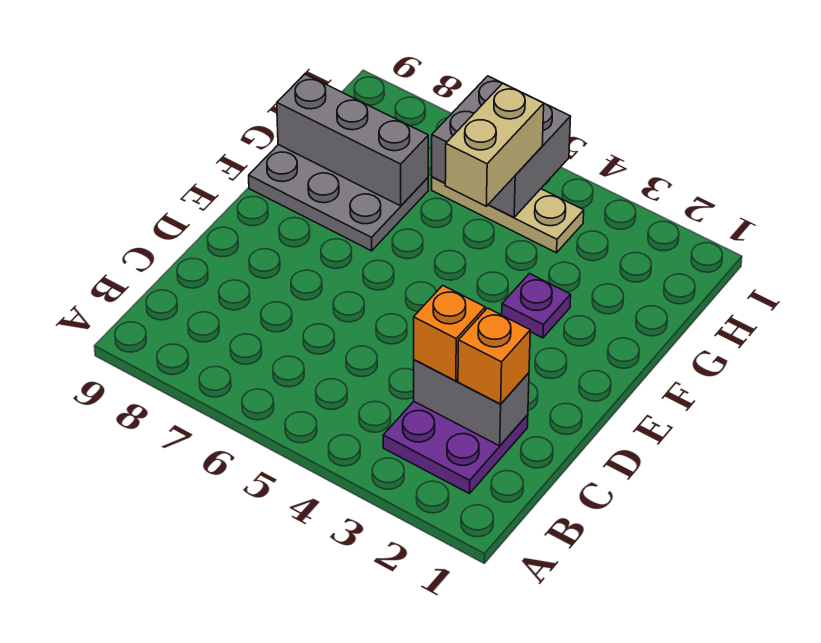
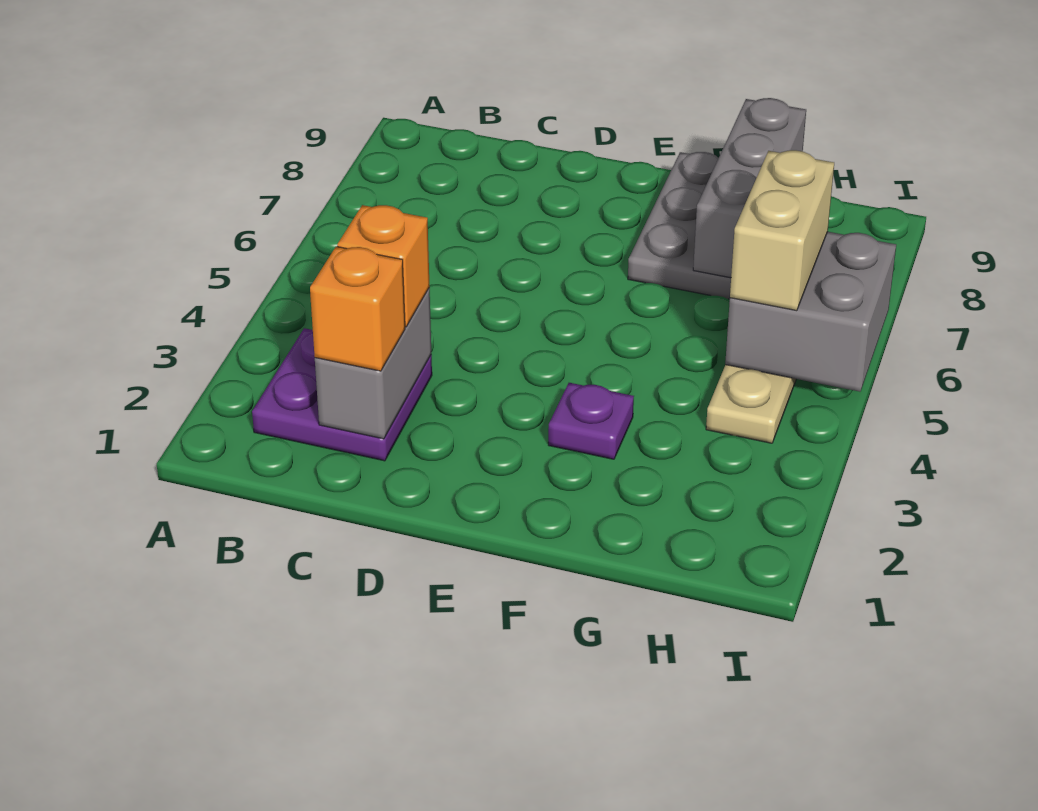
tan 1x2 brick [445,83,544,206] -> tan 1x2 brick turned to [730,150,834,311]

